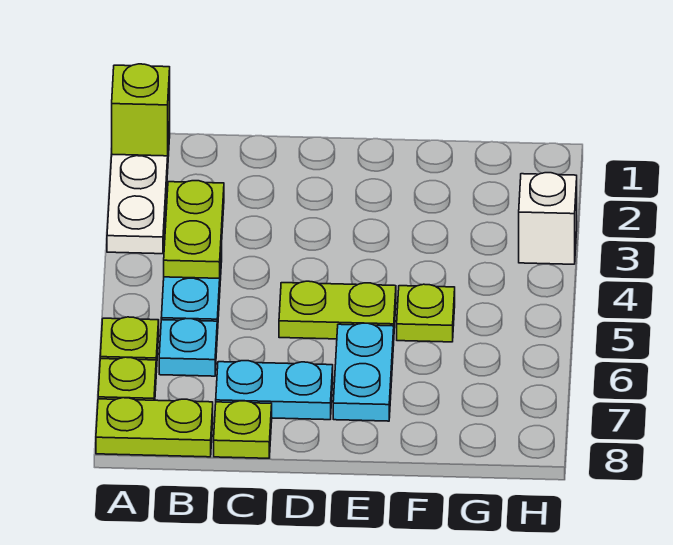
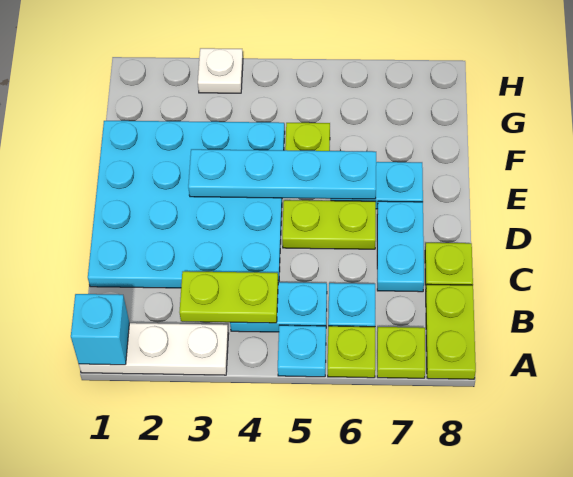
lime 1x1 brick [112,64,170,156] -> cyan 1x1 brick [71,294,129,365]
none -> cyan 1x1 plate [278,325,326,377]
none -> cyan 4x4 plate [88,121,285,288]
lime 1x2 plate [279,281,396,339] -> lime 1x2 plate turned to [282,200,376,249]
none -> cyan 1x4 plate [188,149,376,199]
white 1x1 brick [519,173,577,264] -> white 1x1 plate [198,48,243,93]

